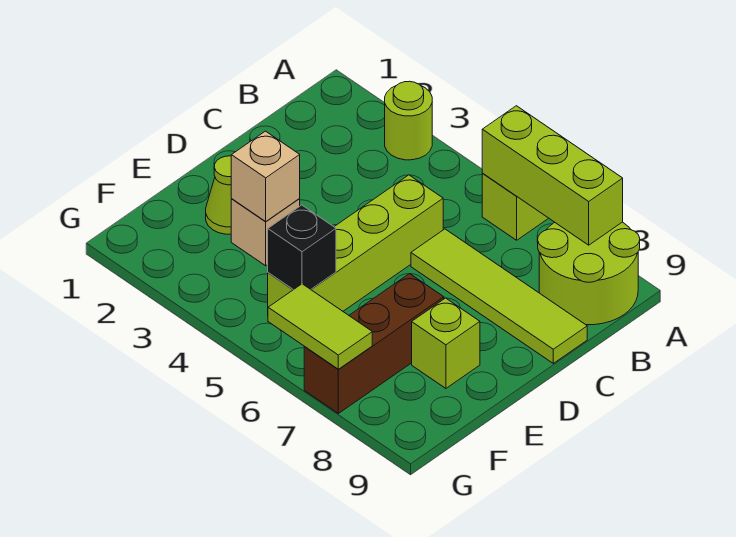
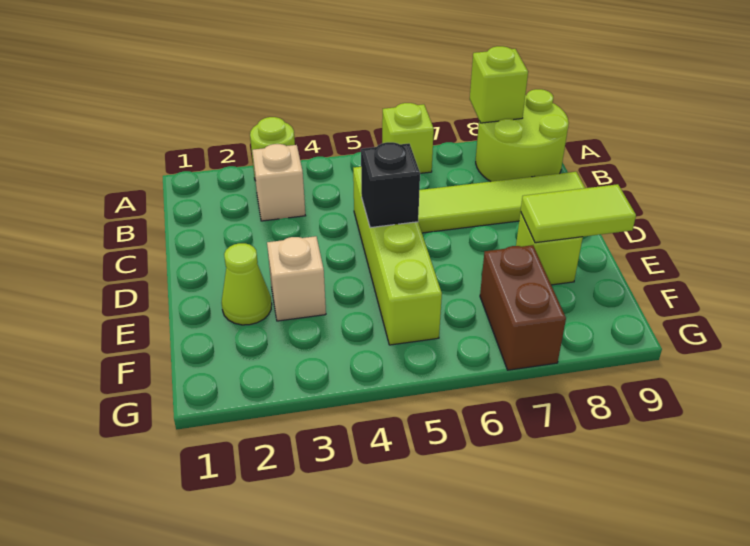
lime 1x3 brick [482,106,623,245] -> lime 1x1 brick [470,46,528,123]
tan 1x1 brick [231,131,300,222] -> tan 1x1 brick moved to [252,144,305,221]
brown 1x3 brick [304,274,444,413] -> brown 1x2 brick [480,245,566,370]
black 1x1 brick [268,205,336,290] -> black 1x1 brick moved to [361,142,420,228]
lime 1x2 tile [268,284,372,369] -> lime 1x2 tile moved to [521,184,636,243]

